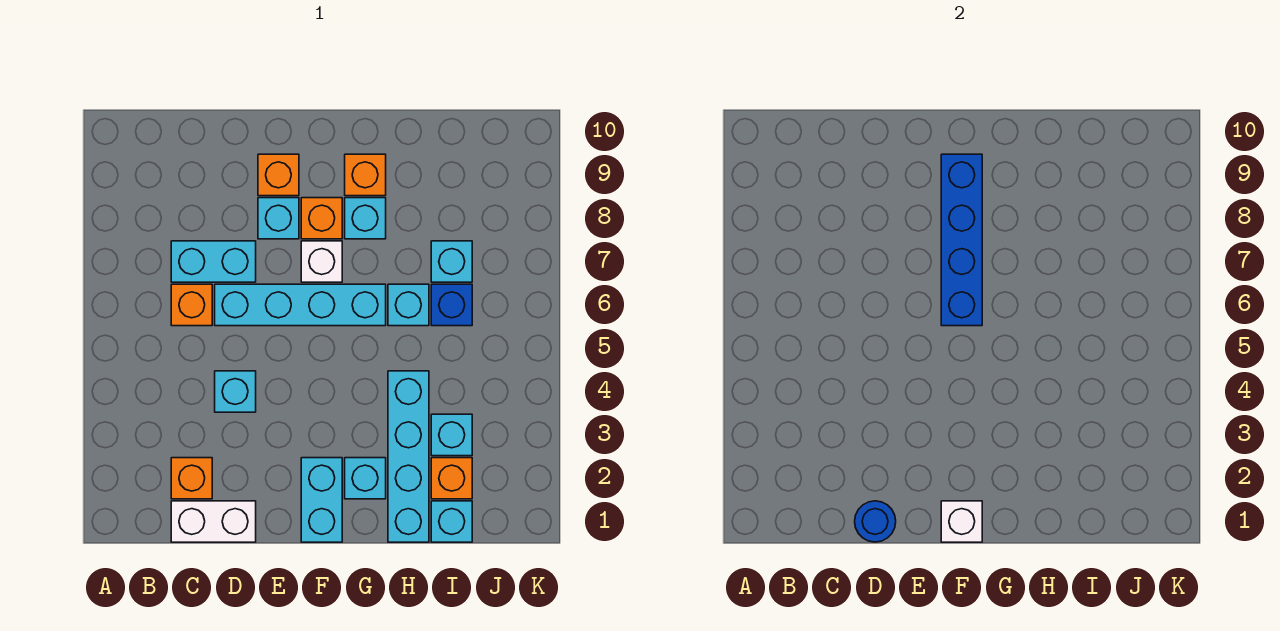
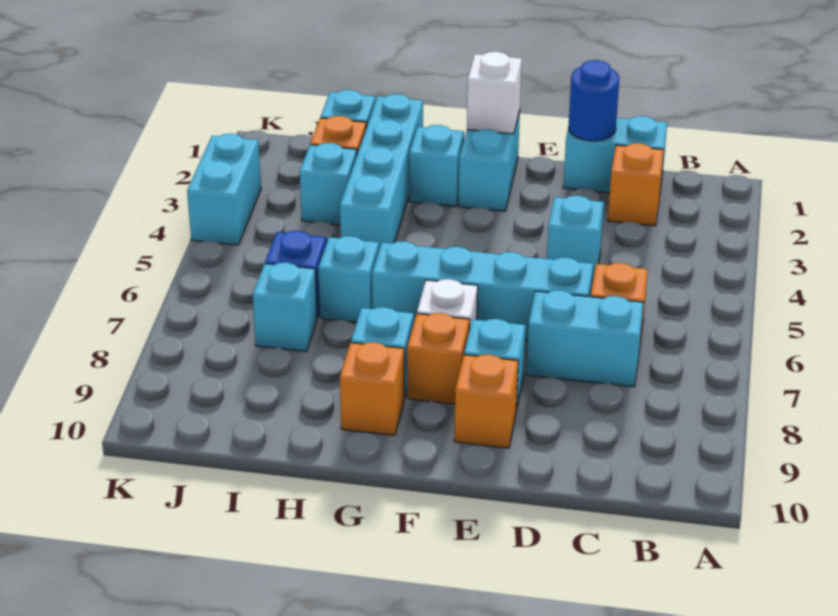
white 1x2 brick [171,501,256,542] -> cyan 1x2 brick [563,116,667,193]
blue 1x4 brick [941,154,982,326] -> none
none -> cyan 1x2 brick [187,134,261,245]

